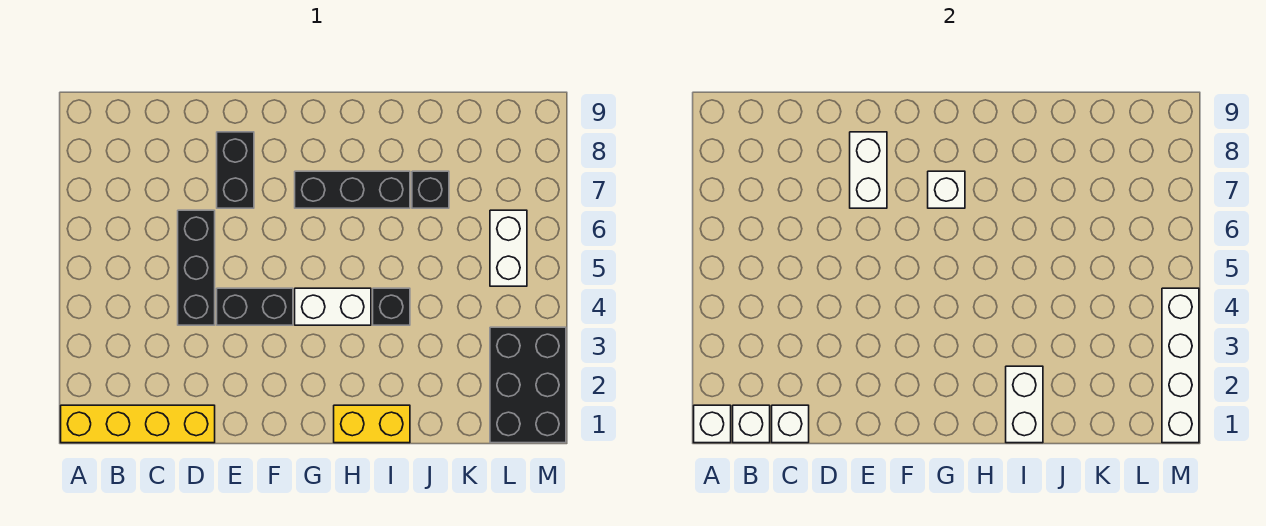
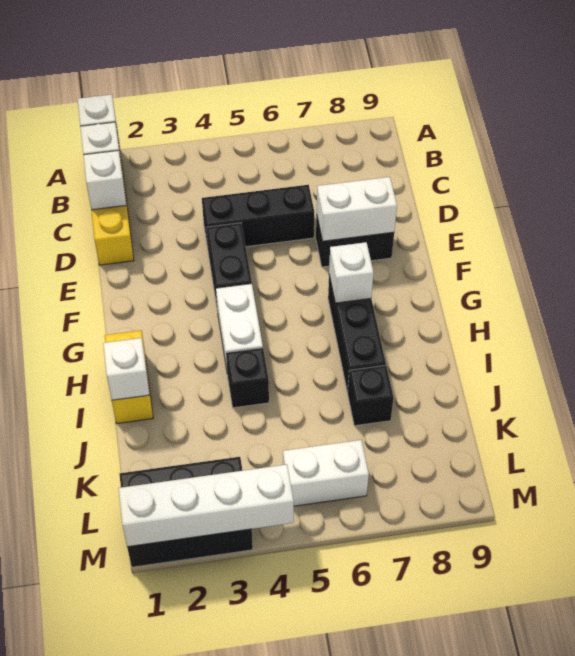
white 1x2 brick [1006,366,1043,443] -> white 1x1 brick [103,338,150,400]

